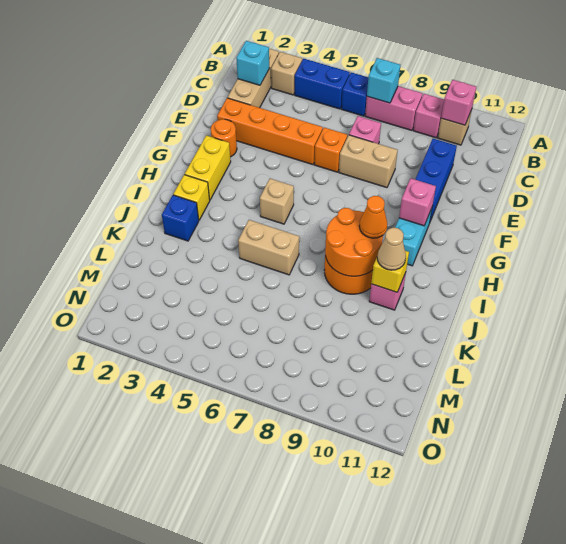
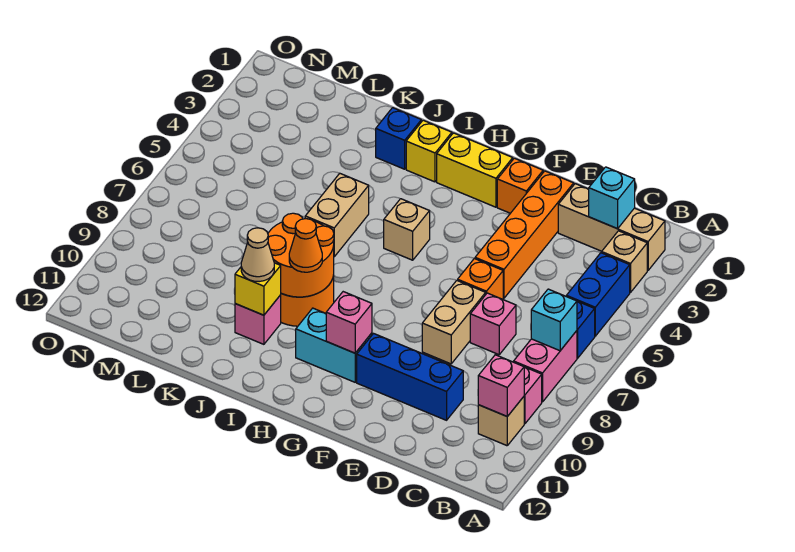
orange 1x1 round brick [211,119,237,157] -> orange 1x1 brick [497,158,543,213]

